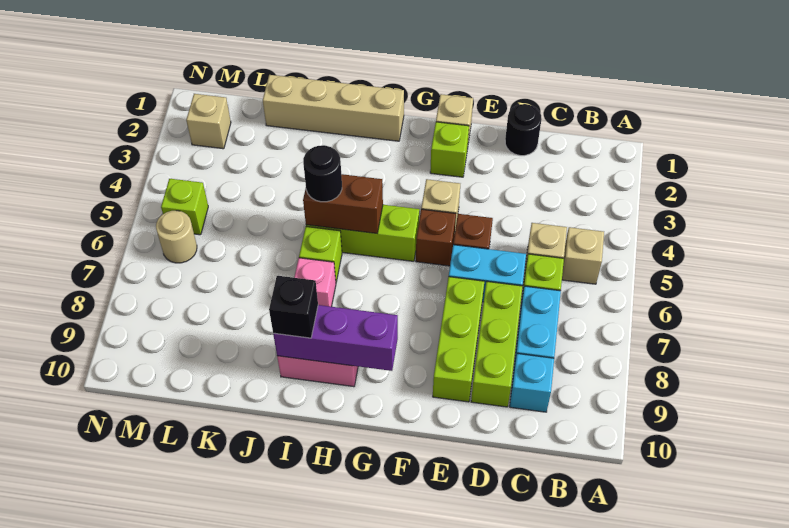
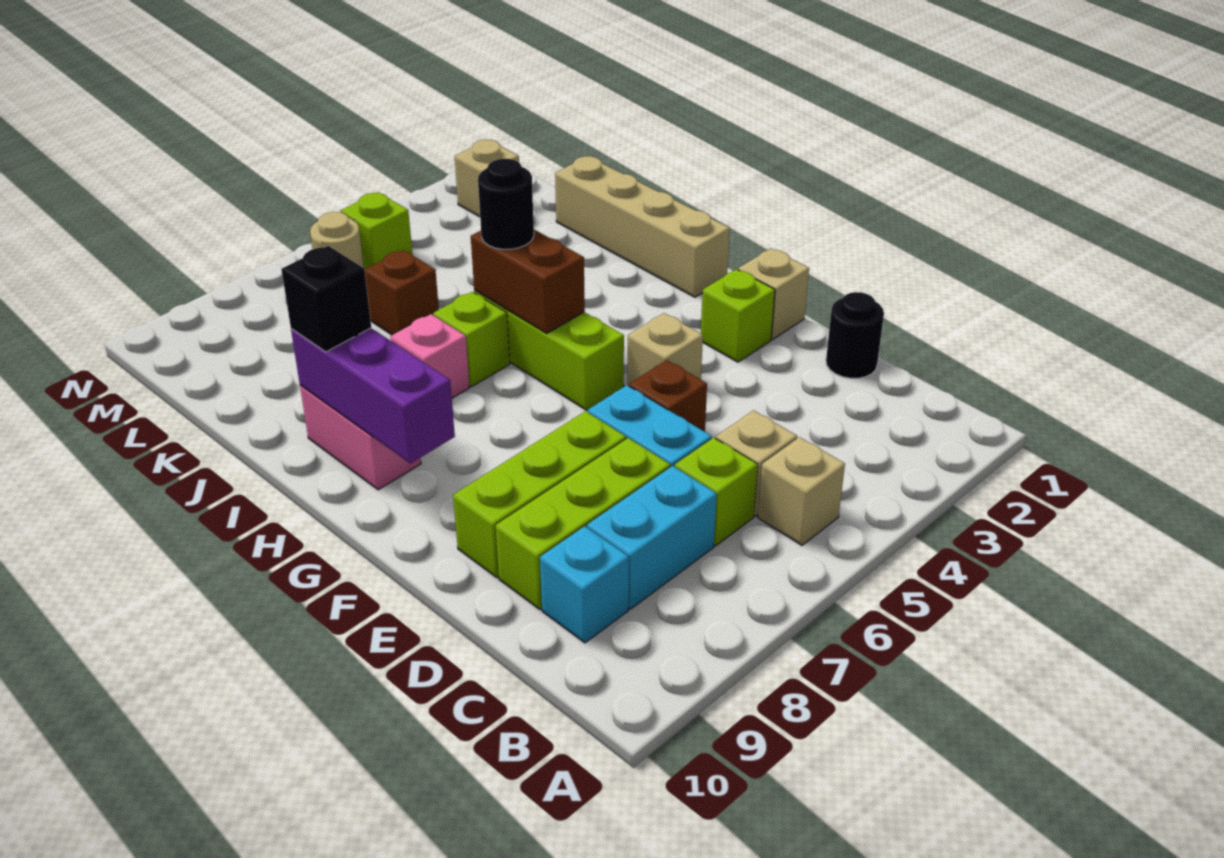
brown 1x1 brick [416,209,456,266] -> brown 1x1 brick moved to [365,250,439,335]

